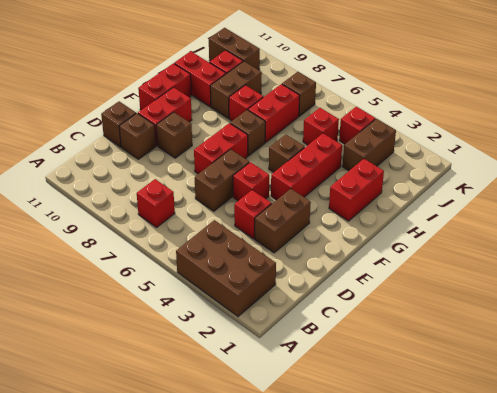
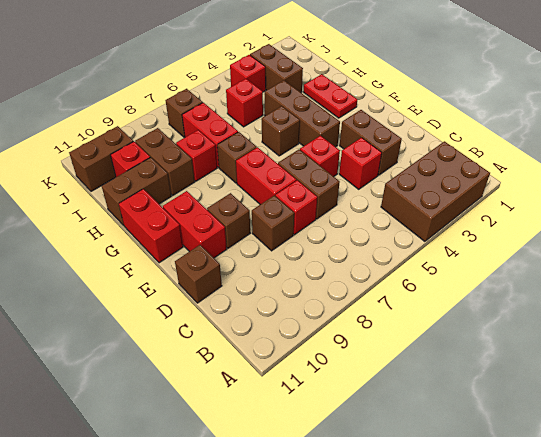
red 1x1 brick [137,179,175,227] -> red 1x1 brick moved to [275,180,317,235]
brown 1x1 brick [119,113,156,159] -> brown 1x1 brick moved to [252,195,294,251]
red 1x3 brick [271,133,342,200] -> brown 1x3 brick [265,80,340,147]
red 1x2 brick [329,159,384,221] -> red 1x2 plate [304,74,357,118]
red 1x2 brick [174,51,226,107] -> brown 1x2 brick [102,157,171,225]

